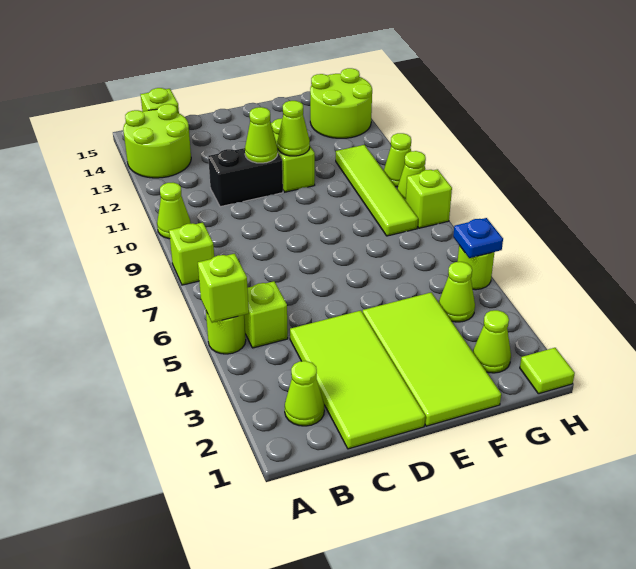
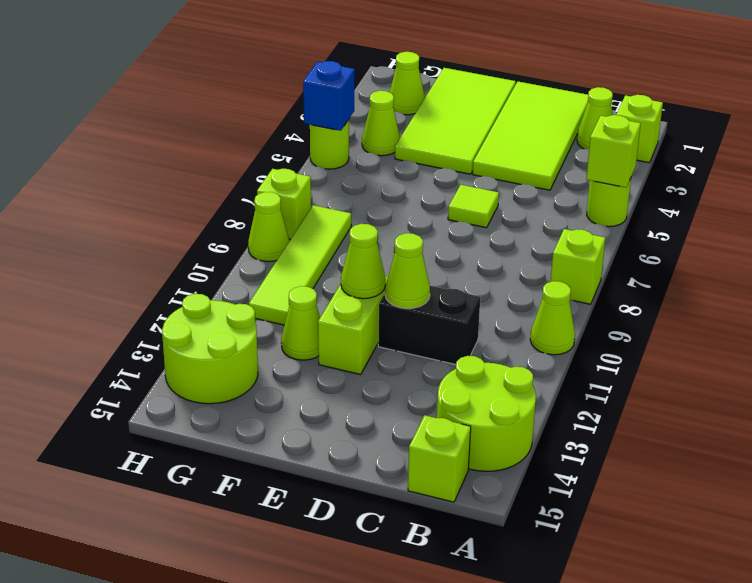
lime 1x1 brick [244,281,288,348] -> lime 1x1 brick moved to [616,95,663,163]
lime 1x1 tile [520,348,575,394] -> lime 1x1 tile moved to [448,185,499,228]
blue 1x1 plate [453,218,503,258] -> blue 1x1 brick [303,61,355,131]
lime 1x1 cone [384,133,411,187] -> lime 1x1 cone moved to [281,286,320,360]

